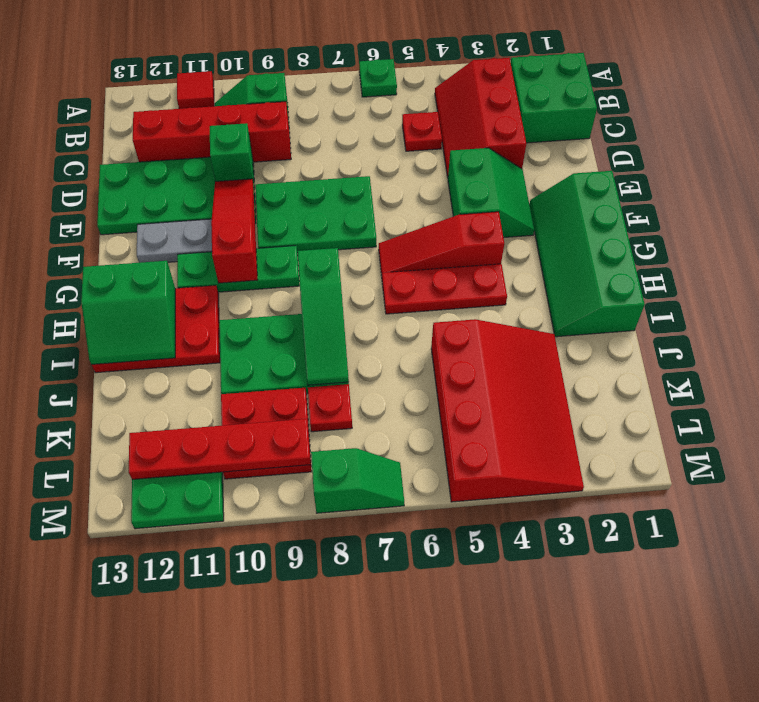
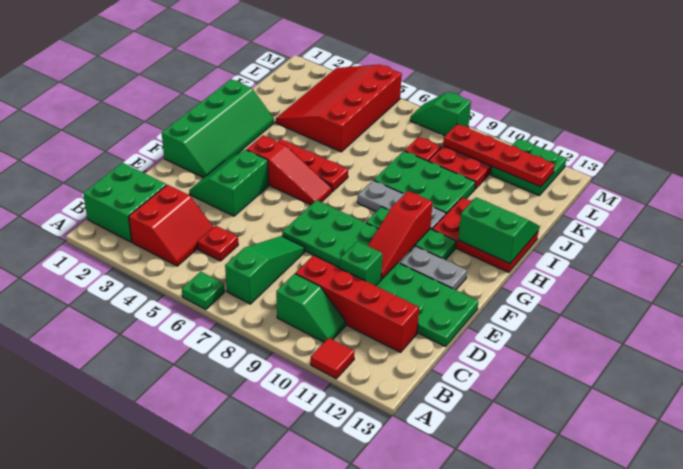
red 2x3 slope [435,58,526,177] -> red 2x2 slope [129,185,213,266]
none -> grey 1x3 plate [358,180,446,229]
green 1x3 slope [297,248,349,385] -> green 1x3 slope moved to [225,236,305,304]

